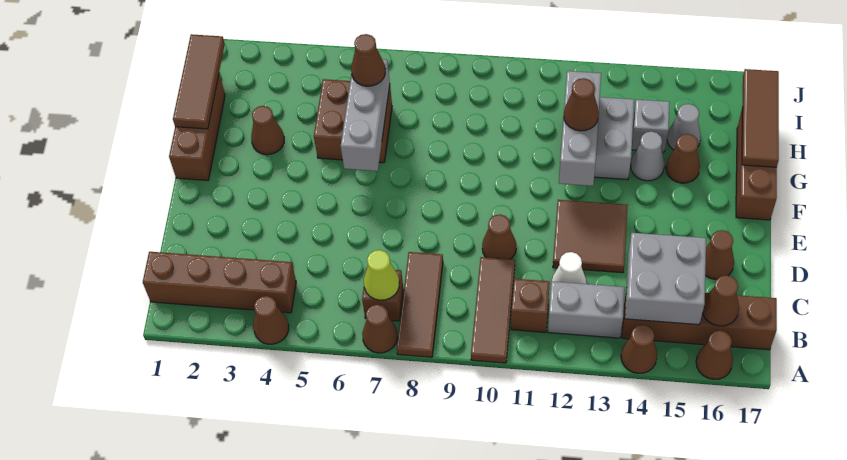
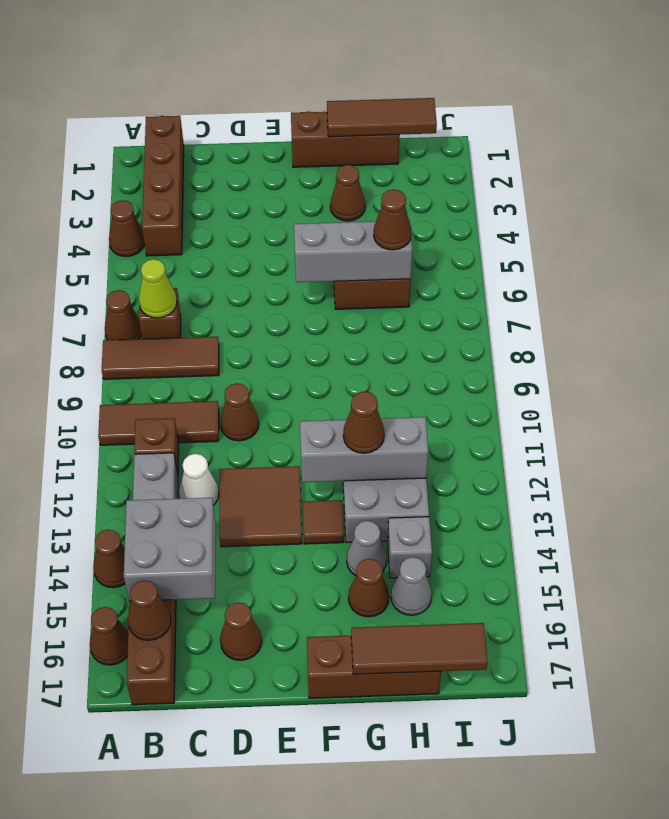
none -> brown 1x1 tile [303,500,344,544]

